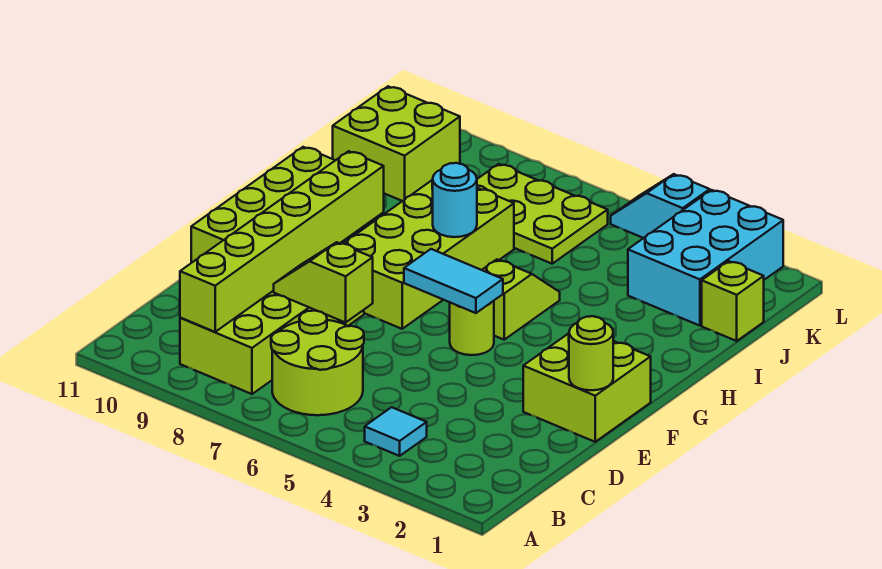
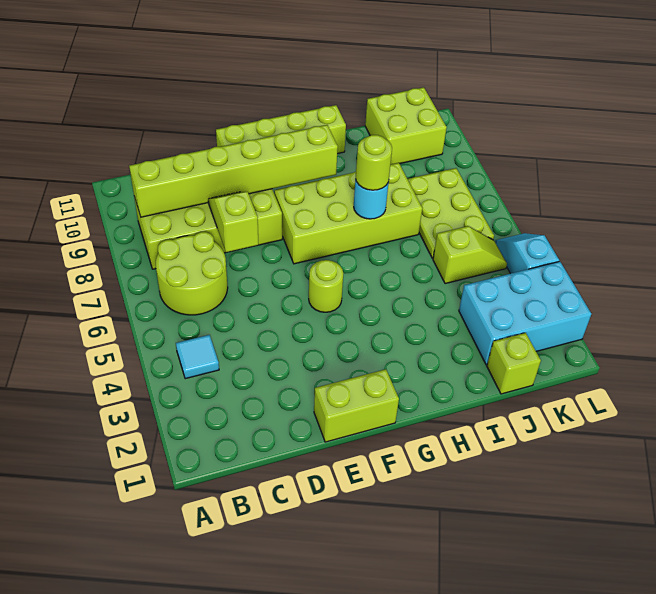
lime 2x2 brick [523,333,651,442] -> lime 1x2 brick [314,369,399,442]
lime 1x1 round brick [569,316,613,390] -> lime 1x1 round brick moved to [356,135,392,190]
cyan 1x2 tile [404,249,503,313] -> none
lime 1x2 slope [482,259,560,340] -> lime 1x2 slope moved to [433,226,507,284]

